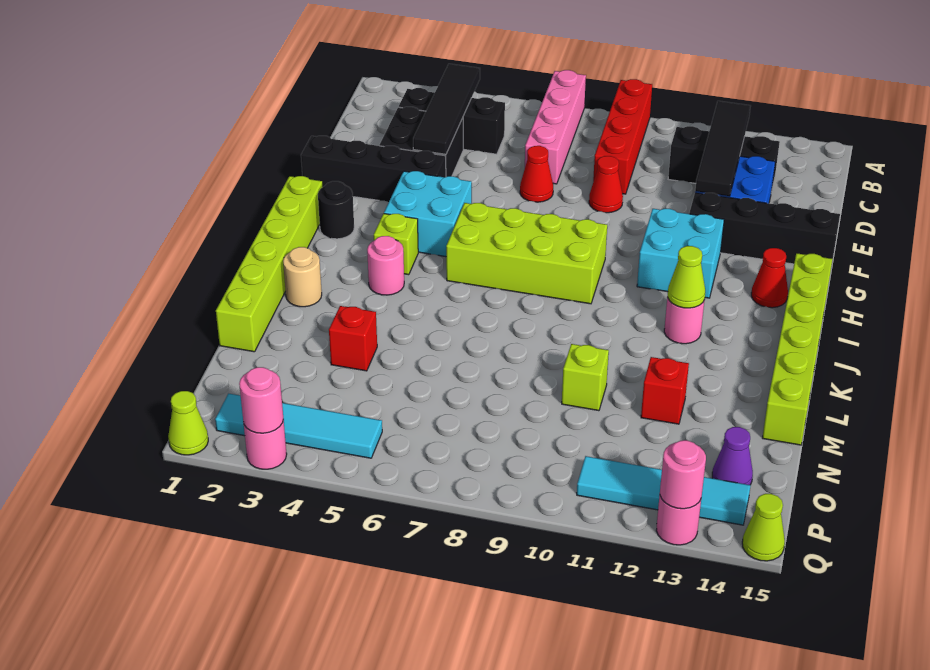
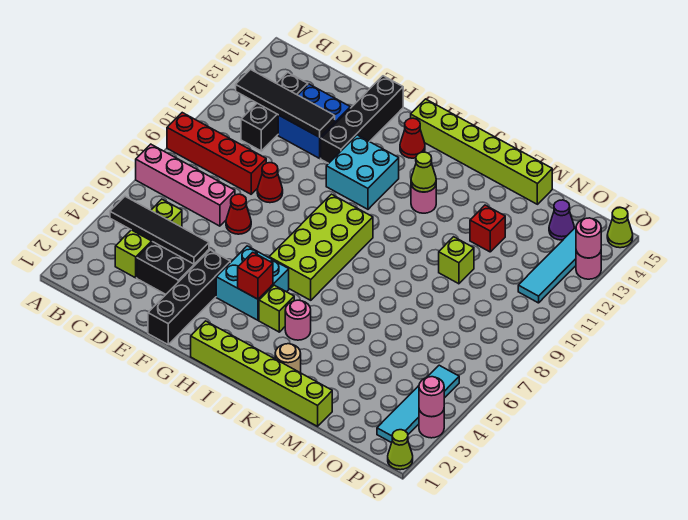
black 1x3 brick [399,88,505,154] -> lime 1x3 brick [115,199,182,278]
black 1x1 round brick [318,181,354,239] -> none
red 1x1 brick [329,306,377,371] -> red 1x1 brick moved to [238,252,273,299]

